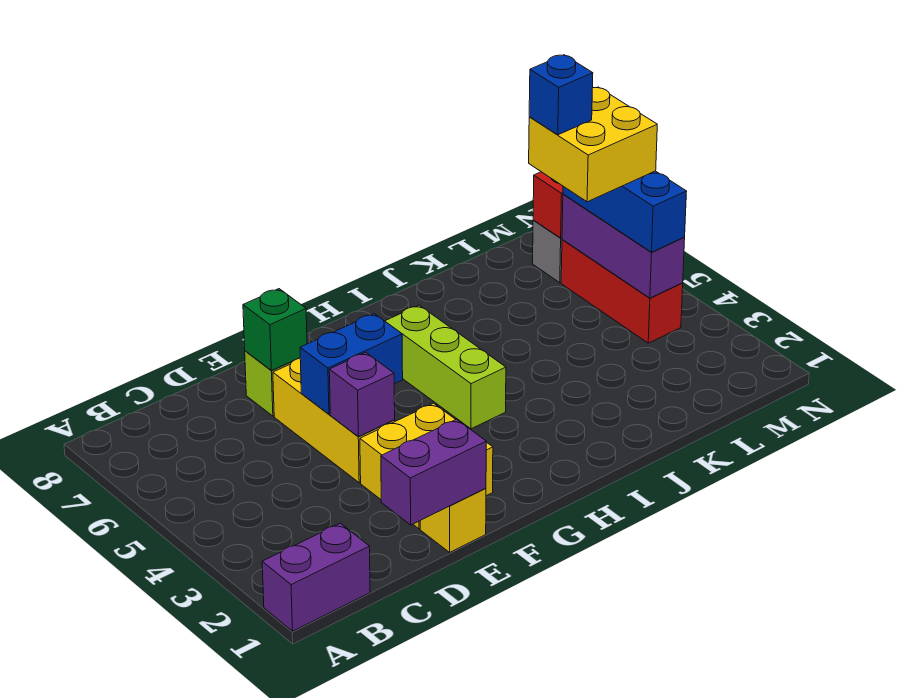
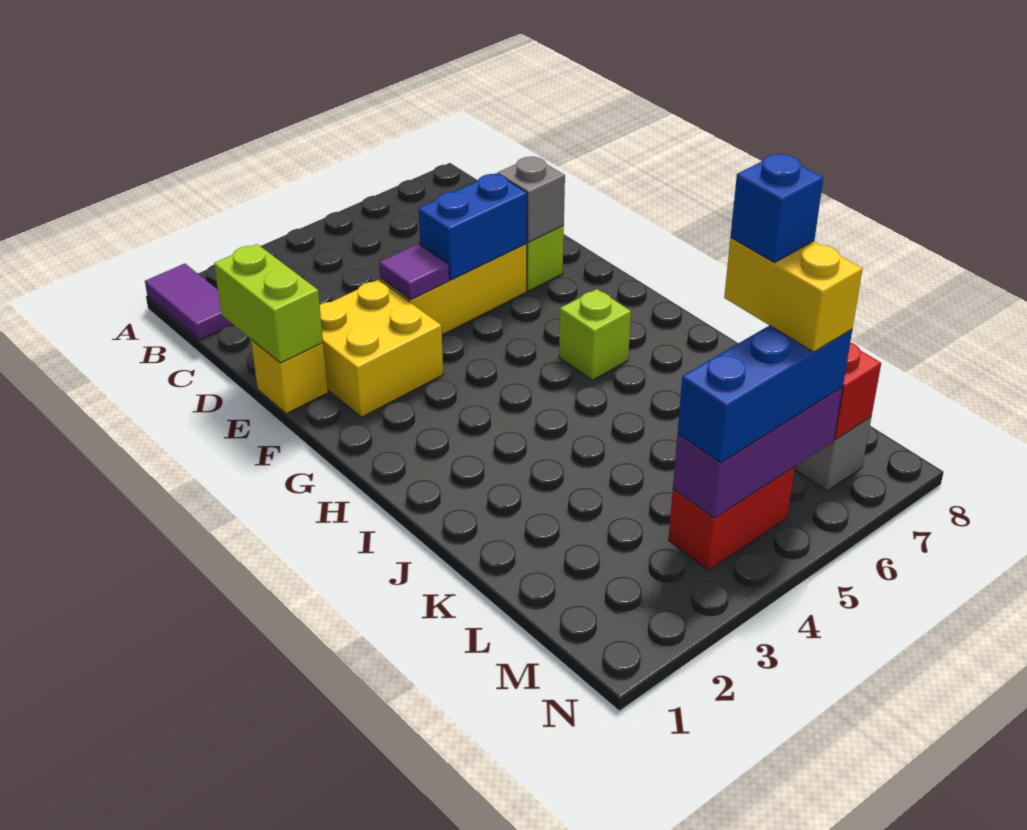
purple 1x2 brick [262,523,370,631] -> purple 1x2 tile [145,264,233,340]
purple 1x2 brick [381,419,486,525] -> lime 1x2 brick [214,244,323,363]
purple 1x1 brick [329,352,395,437] -> purple 1x1 tile [379,244,449,300]
blue 1x2 brick [300,314,403,414] -> blue 1x2 brick turned to [418,173,527,280]
green 1x1 brick [243,289,307,371] -> grey 1x1 brick [497,156,565,242]
lime 1x3 brick [385,305,506,429] -> lime 1x1 brick [559,289,631,380]
yellow 2x2 brick [529,87,657,202] -> yellow 1x2 brick [724,238,863,352]
red 1x3 brick [561,240,683,343] -> red 1x2 brick [668,467,795,570]

